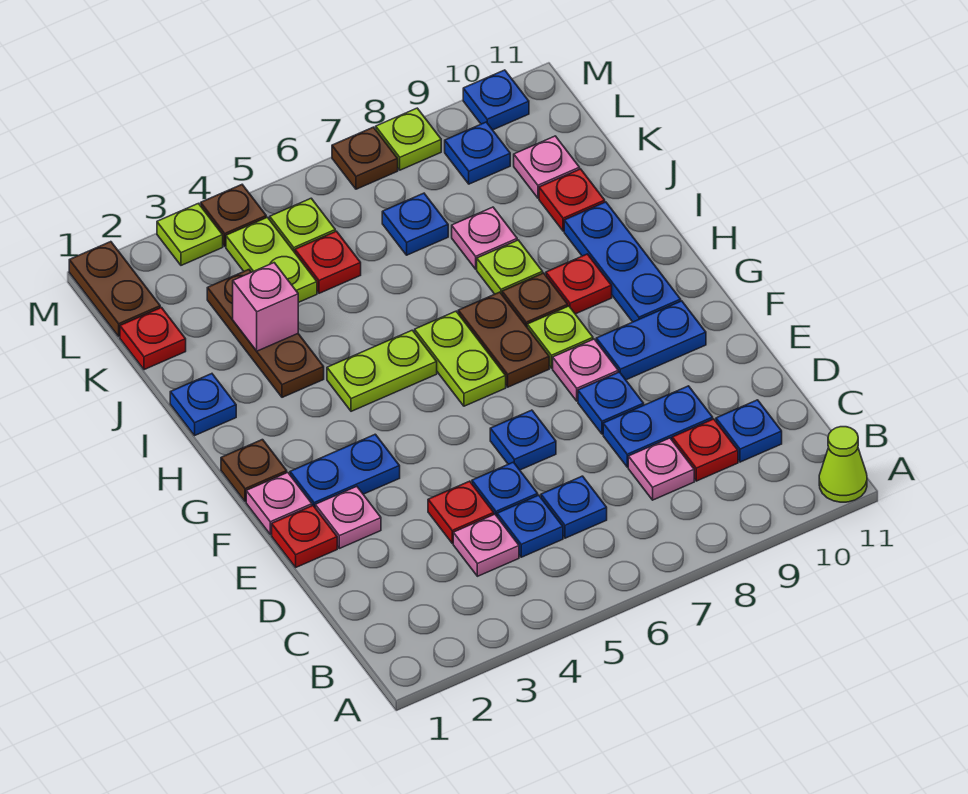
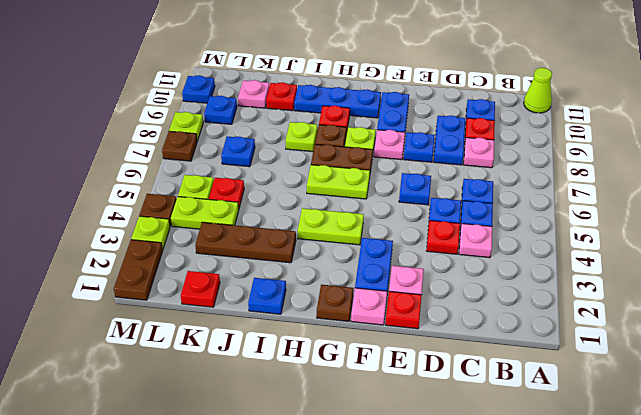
lime 1x2 plate [327,330,437,411] -> lime 1x2 plate turned to [298,208,364,245]
pink 1x1 brick [233,263,298,351] -> none
pink 1x1 plate [452,207,517,269] -> none
brown 1x2 plate [69,242,160,336] -> brown 1x2 plate turned to [114,240,163,300]

